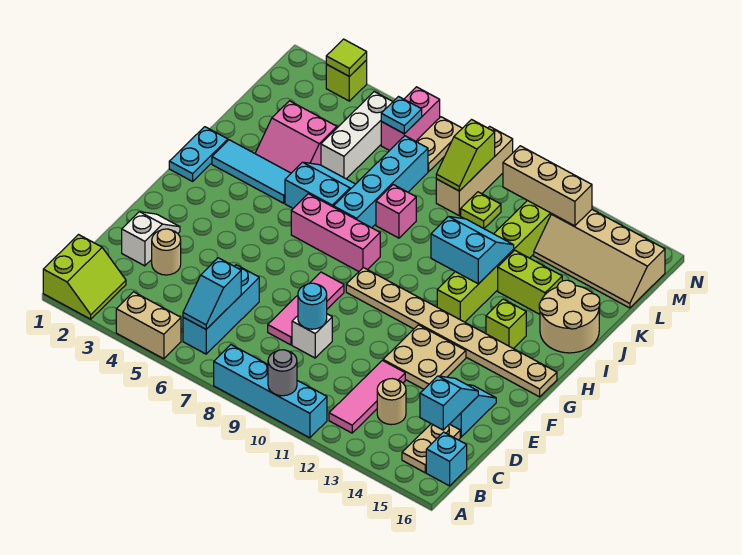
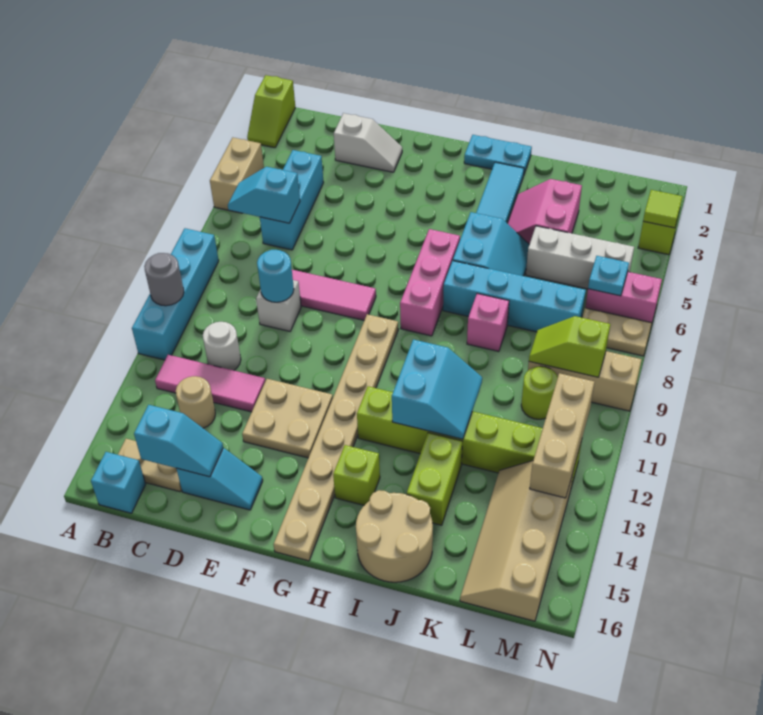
lime 2x2 slope [43,235,126,319] -> lime 1x2 slope [247,75,295,148]
cyan 1x3 brick [183,265,259,354] -> cyan 1x3 brick turned to [260,150,324,250]
none -> white 1x1 round brick [203,322,241,370]
tan 1x1 round brick [152,229,181,275] -> none
lime 1x1 plate [461,192,501,228] -> lime 1x1 round brick [521,366,558,419]

